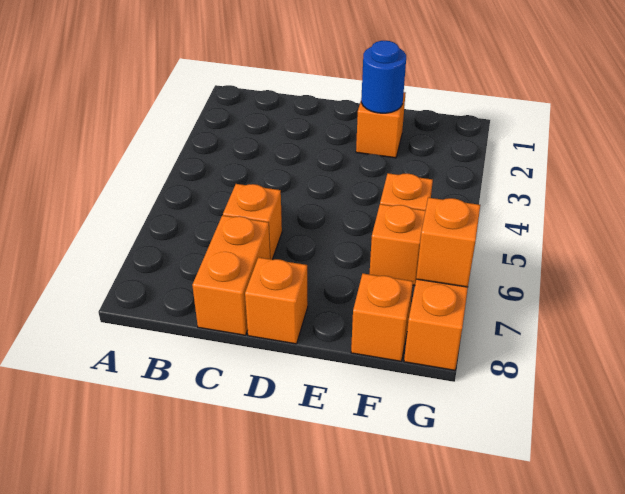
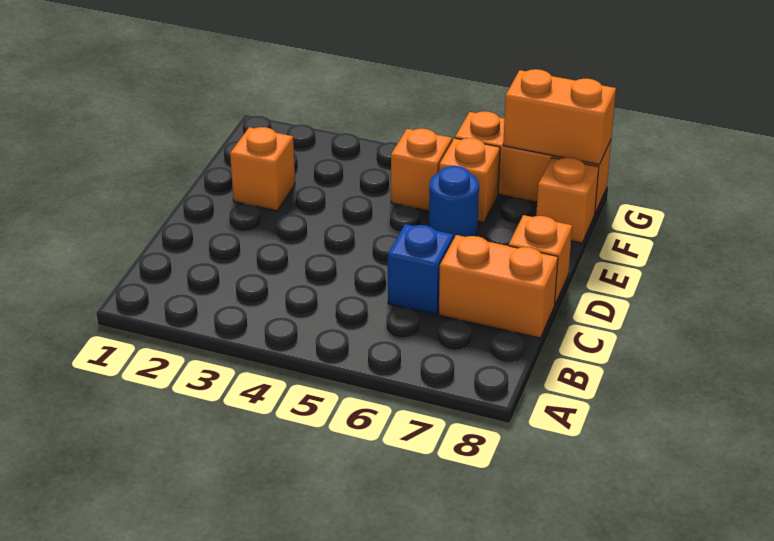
orange 1x1 brick [223,184,282,260] -> blue 1x1 brick [388,224,453,315]
blue 1x1 round brick [361,41,406,113] -> blue 1x1 round brick moved to [429,166,479,239]
orange 1x1 brick [416,198,480,287] -> orange 1x2 brick [503,69,616,165]

